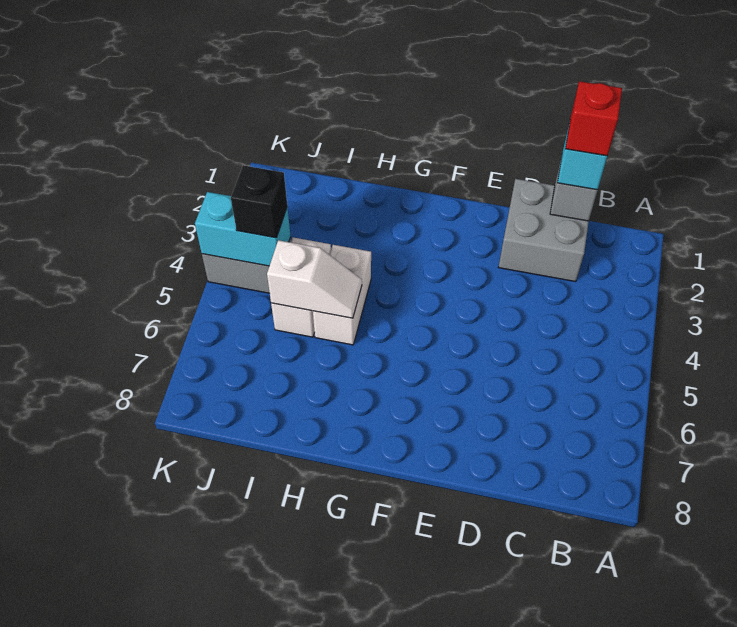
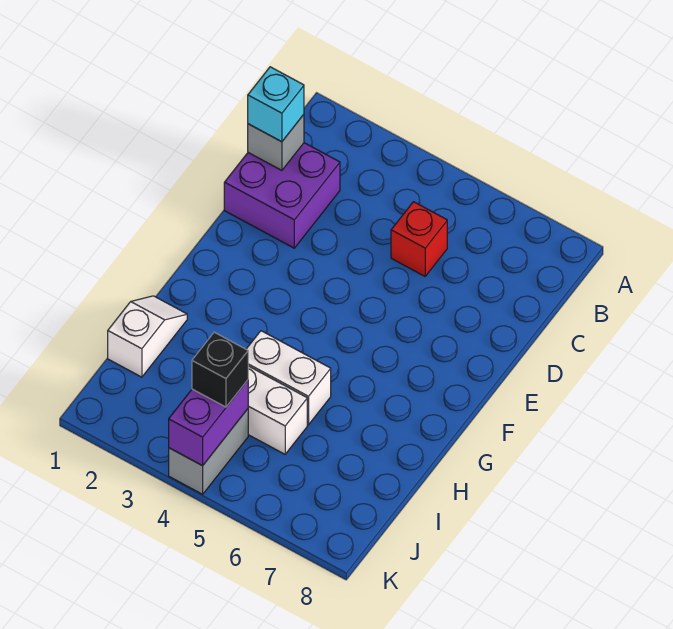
grey 2x2 brick [499,179,589,282] -> purple 2x2 brick [224,143,340,248]
red 1x1 brick [565,81,622,156] -> red 1x1 brick moved to [391,202,447,276]
white 1x2 slope [267,240,362,318] -> white 1x2 slope moved to [108,296,187,377]
cyan 1x2 brick [195,192,291,266] -> purple 1x2 brick [169,380,248,466]

